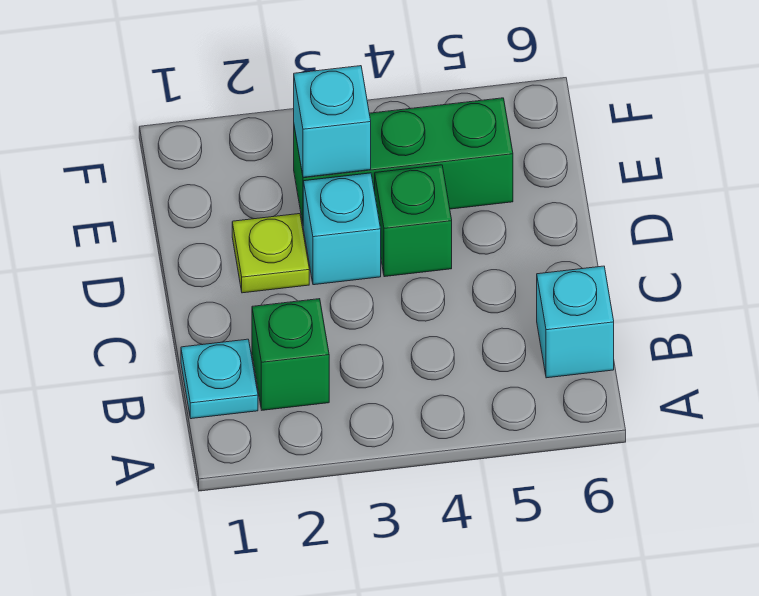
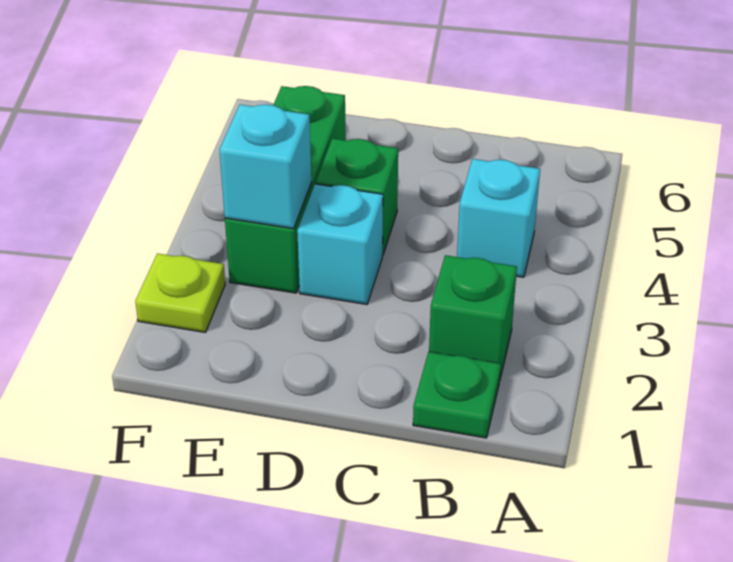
cyan 1x1 plate [181,339,258,419] -> green 1x1 plate [413,352,501,438]
cyan 1x1 brick [537,266,614,378] -> cyan 1x1 brick moved to [457,159,540,277]
lime 1x1 plate [232,214,309,293] -> lime 1x1 plate moved to [135,253,225,332]

